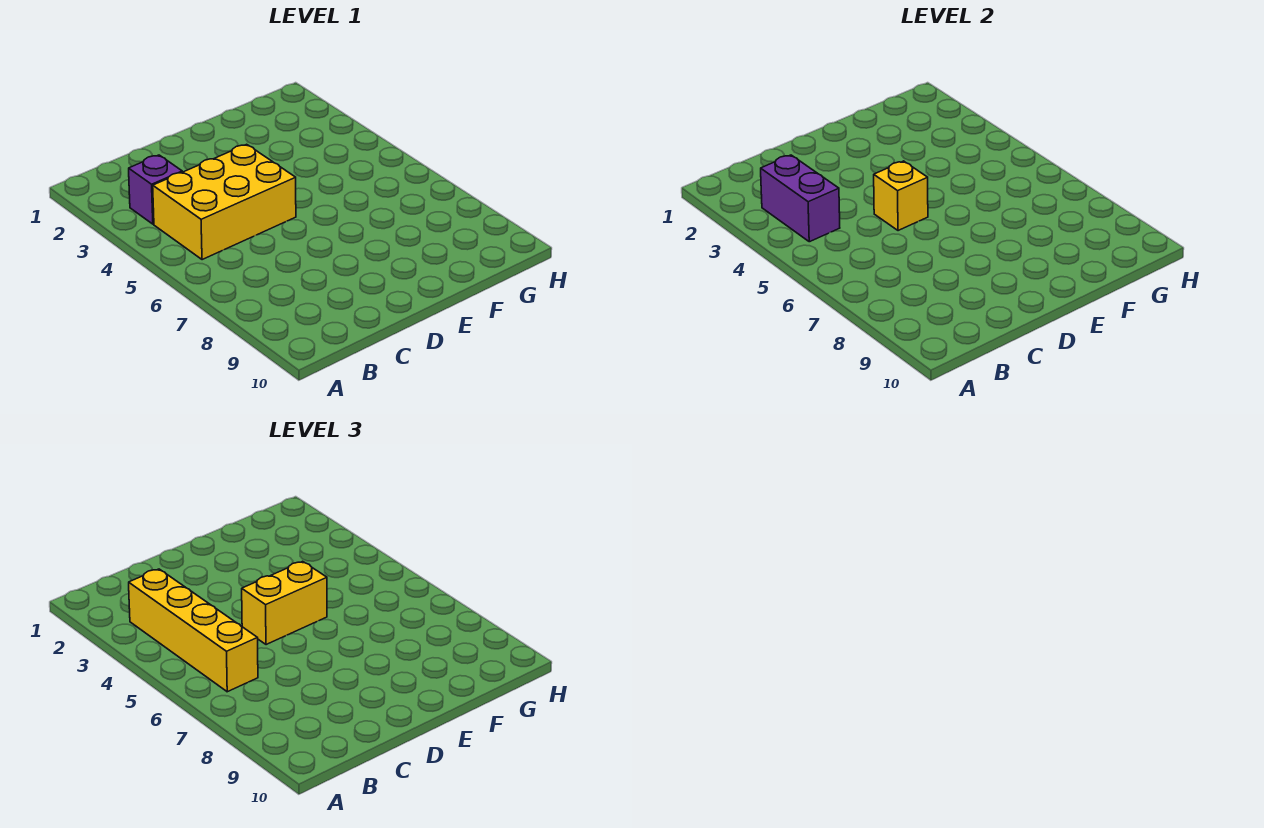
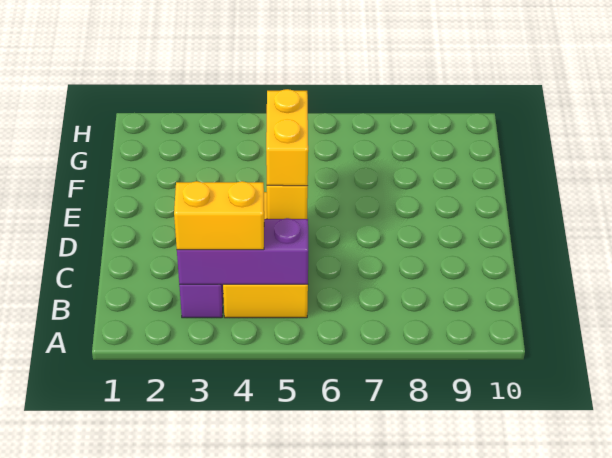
purple 1x2 brick [761,155,840,242] -> purple 1x3 brick [177,218,308,284]
yellow 1x4 brick [129,569,258,692] -> yellow 1x2 brick [174,181,264,250]

